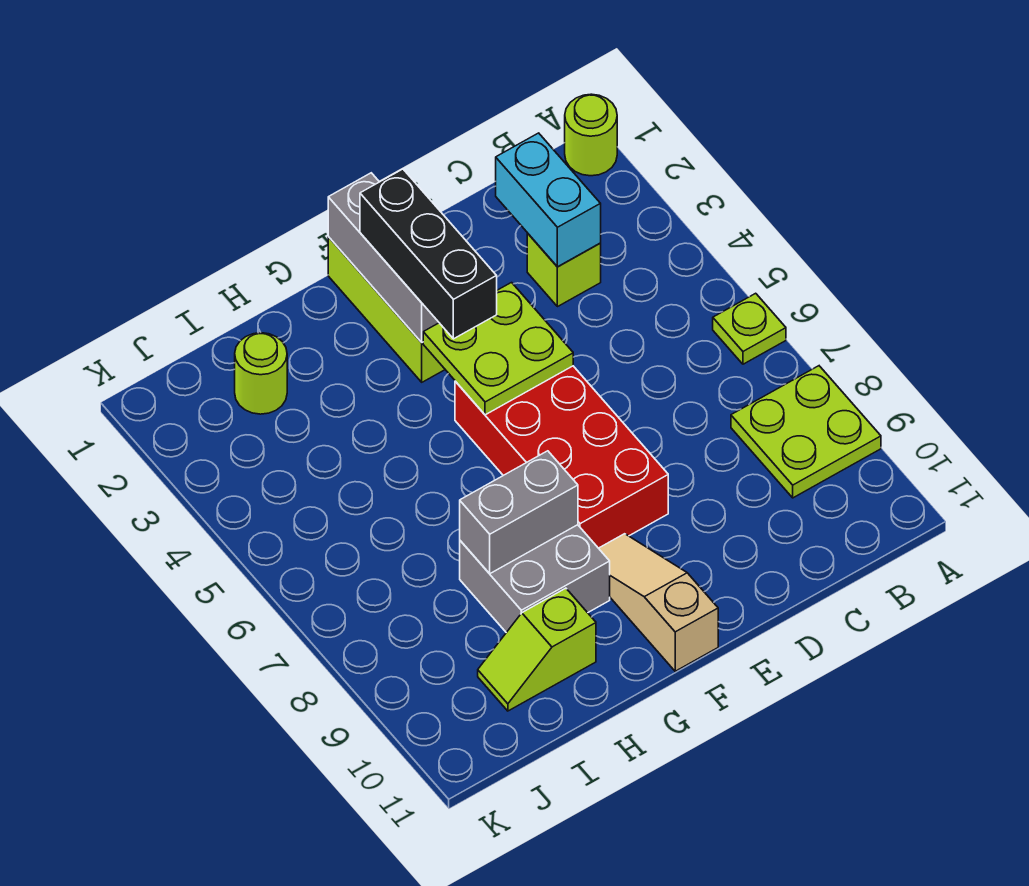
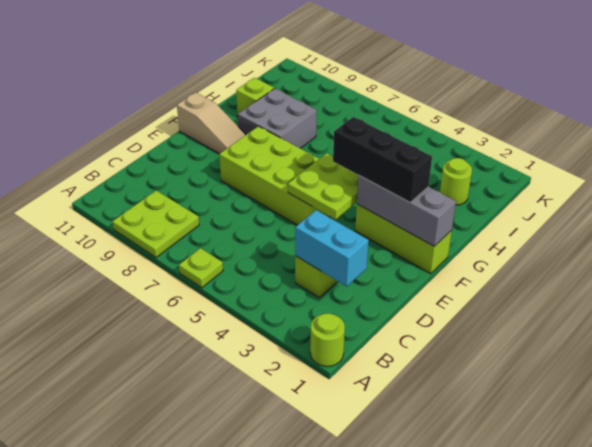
red 2x4 brick [455,366,668,548] -> lime 2x4 brick [219,126,330,225]
grey 1x2 brick [460,451,578,574] -> none

